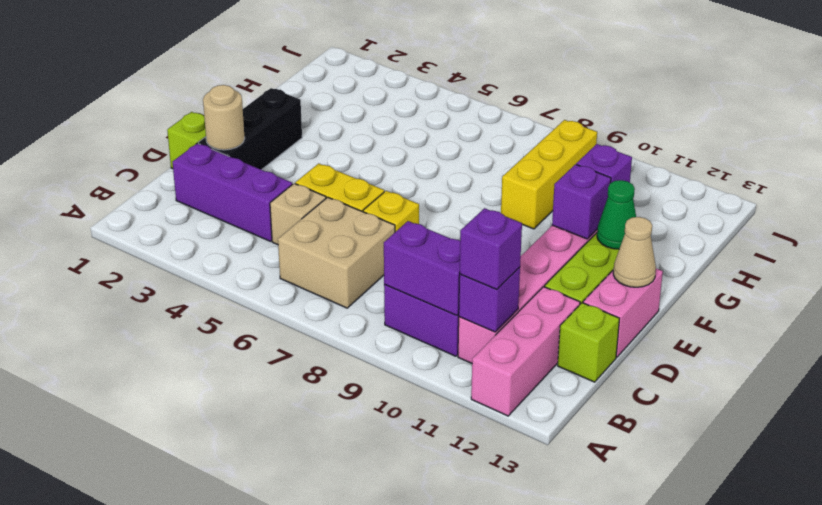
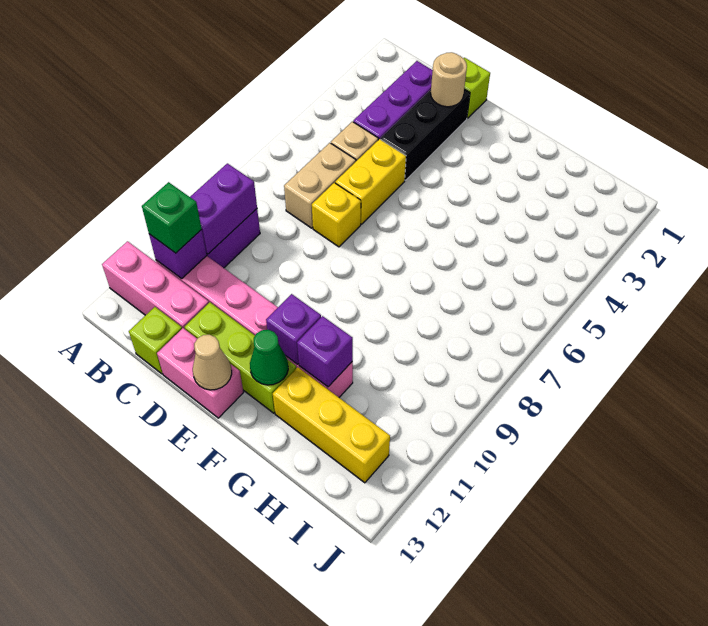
tan 2x2 brick [278,197,395,308] -> tan 1x2 brick [284,143,356,228]
purple 1x1 brick [460,208,522,289] -> green 1x1 brick [142,182,202,253]
black 1x3 brick [198,88,302,170] -> black 1x3 brick turned to [381,89,470,180]
yellow 1x3 brick [501,120,597,229] -> yellow 1x3 brick moved to [273,367,390,483]

